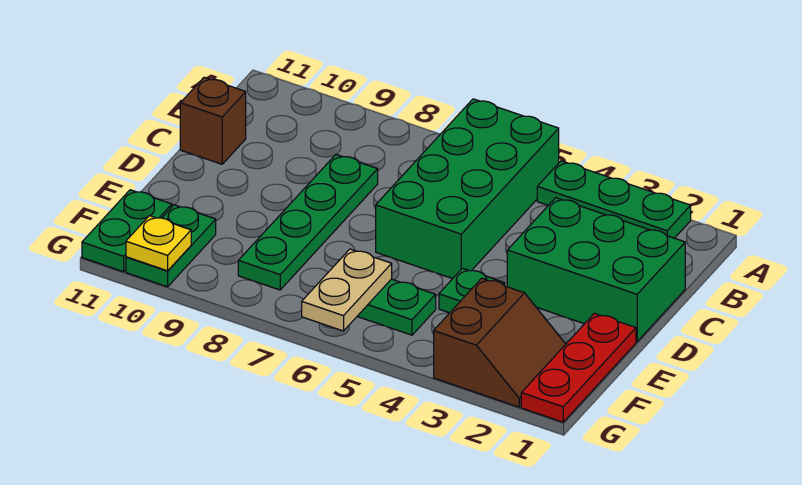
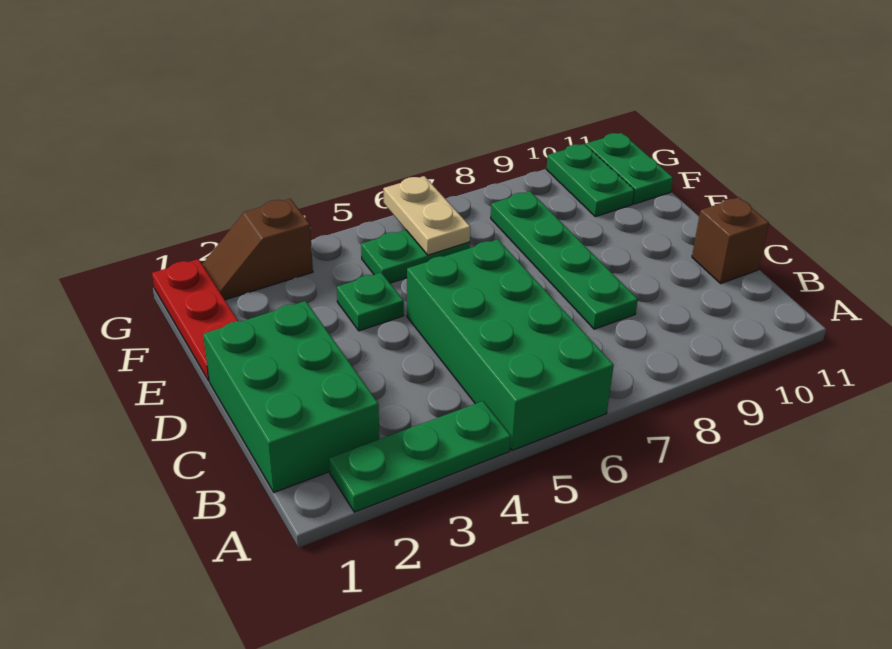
green 2x3 brick [507,198,685,342] -> green 2x3 brick turned to [203,301,379,492]
brown 2x2 slope [434,278,566,407] -> brown 1x2 slope [202,199,313,300]
yellow 1x1 plate [126,216,191,271] -> none

